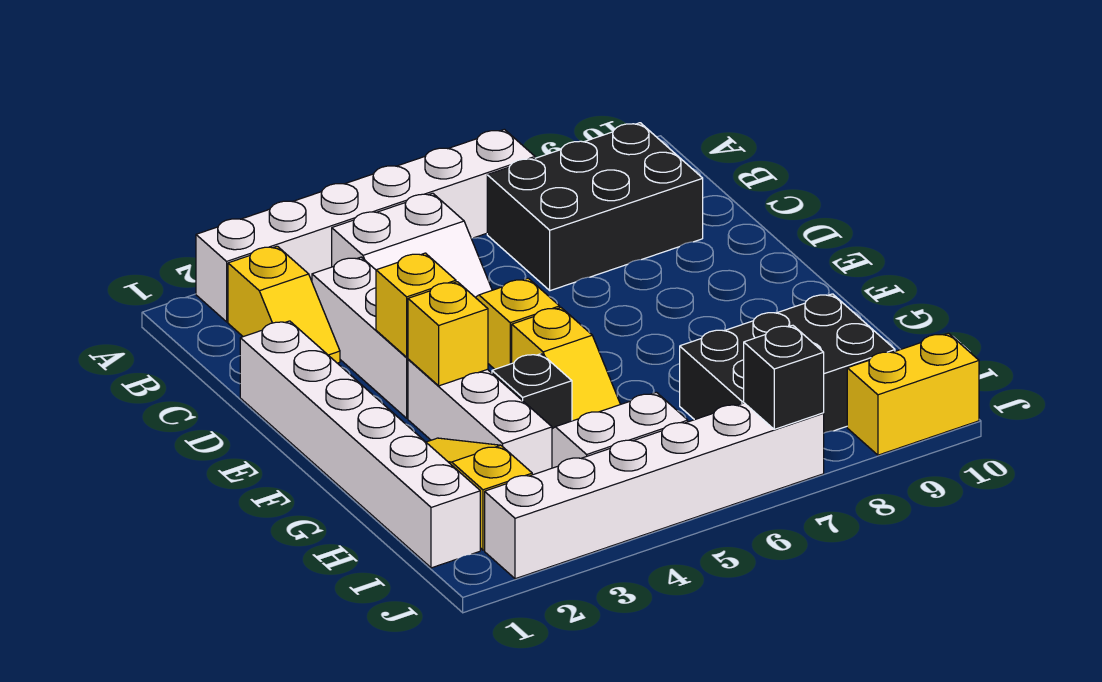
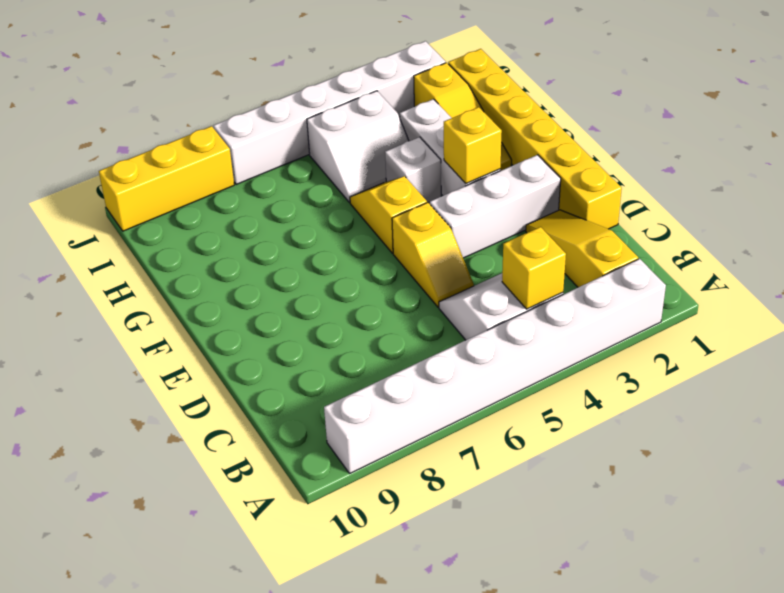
white 1x6 brick [196,129,535,322] -> white 1x8 brick [324,259,666,473]
yellow 1x2 slope [228,246,340,363] -> yellow 1x3 slope [526,210,638,287]
black 2x3 brick [487,123,703,291] -> none
white 1x3 brick [312,257,408,418] -> white 1x3 brick turned to [430,155,561,258]
white 1x6 brick [240,321,480,568] -> yellow 1x6 brick [448,49,622,229]
yellow 1x1 brick [376,253,456,357] -> yellow 1x1 brick moved to [502,227,566,309]
black 1x1 brick [492,354,572,429] -> white 1x1 brick [385,137,441,202]
black 2x3 brick [680,294,895,433] -> none
black 1x1 brick [744,325,824,429] -> none
yellow 1x2 brick [847,333,979,455] -> yellow 1x3 brick [99,126,234,231]

